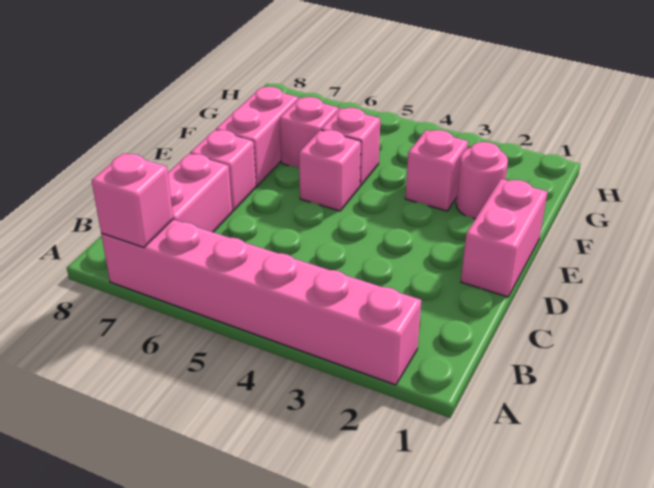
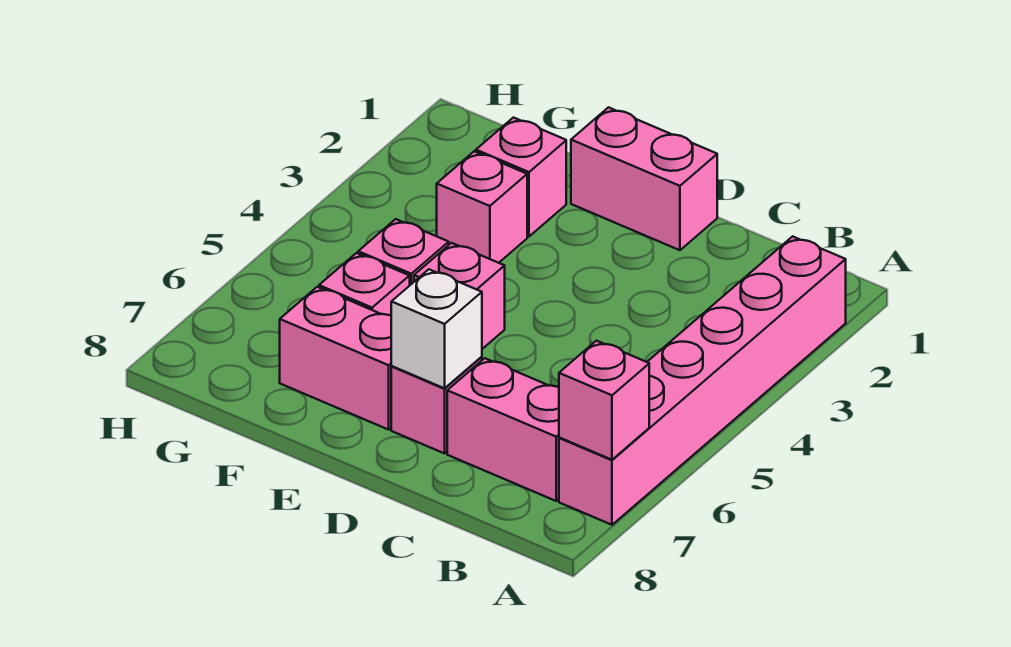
none -> white 1x1 brick [391,269,482,388]
pink 1x1 round brick [456,142,508,219] -> pink 1x1 brick [476,118,566,236]

